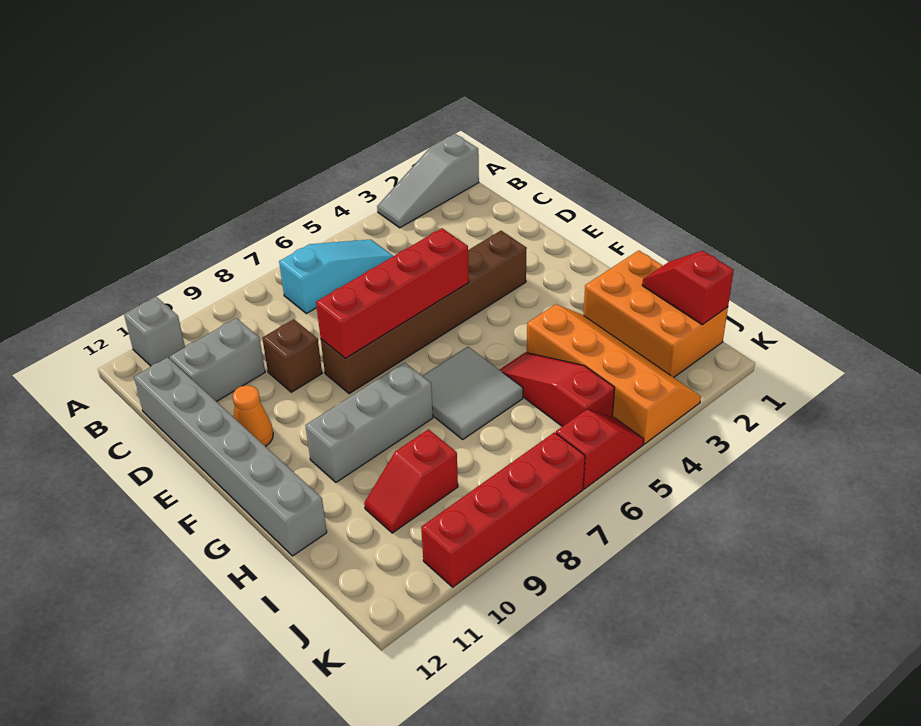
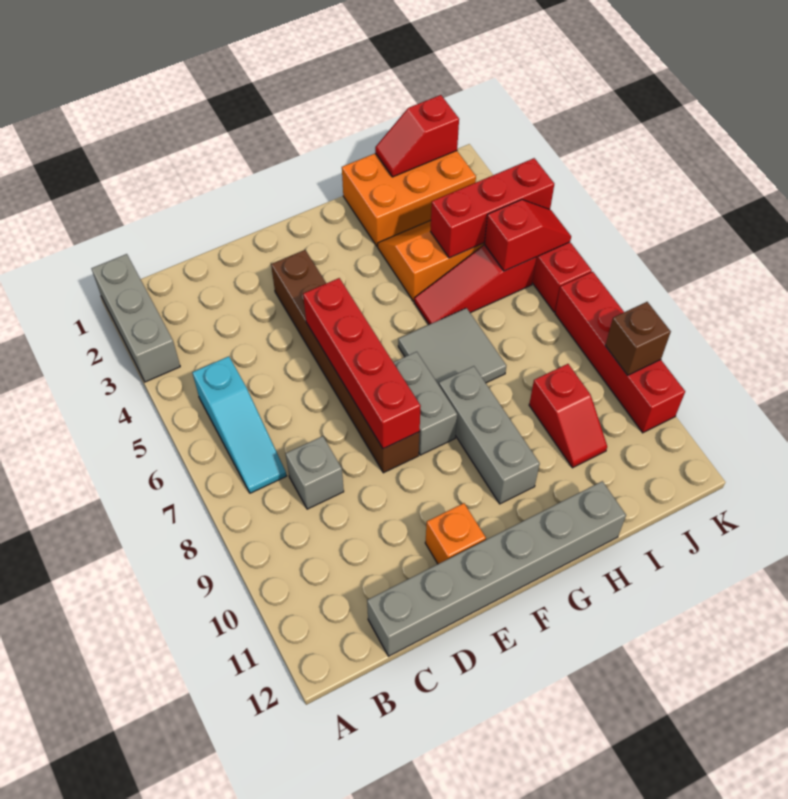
grey 1x3 slope [377,134,479,228] -> grey 1x3 brick [91,254,180,382]
grey 1x1 brick [124,297,185,366] -> grey 1x1 brick moved to [286,436,344,509]
cyan 1x3 slope [279,239,393,314] -> cyan 1x3 slope turned to [192,356,286,493]
grey 1x2 brick [170,318,265,402] -> grey 1x2 brick moved to [393,352,457,455]
brown 1x1 brick [262,319,322,392] -> brown 1x1 brick moved to [605,302,671,375]
orange 1x1 cone [233,385,273,447] -> orange 1x1 brick [425,503,486,564]
none -> red 1x3 brick [430,158,554,258]
none -> red 1x2 slope [484,200,571,271]

